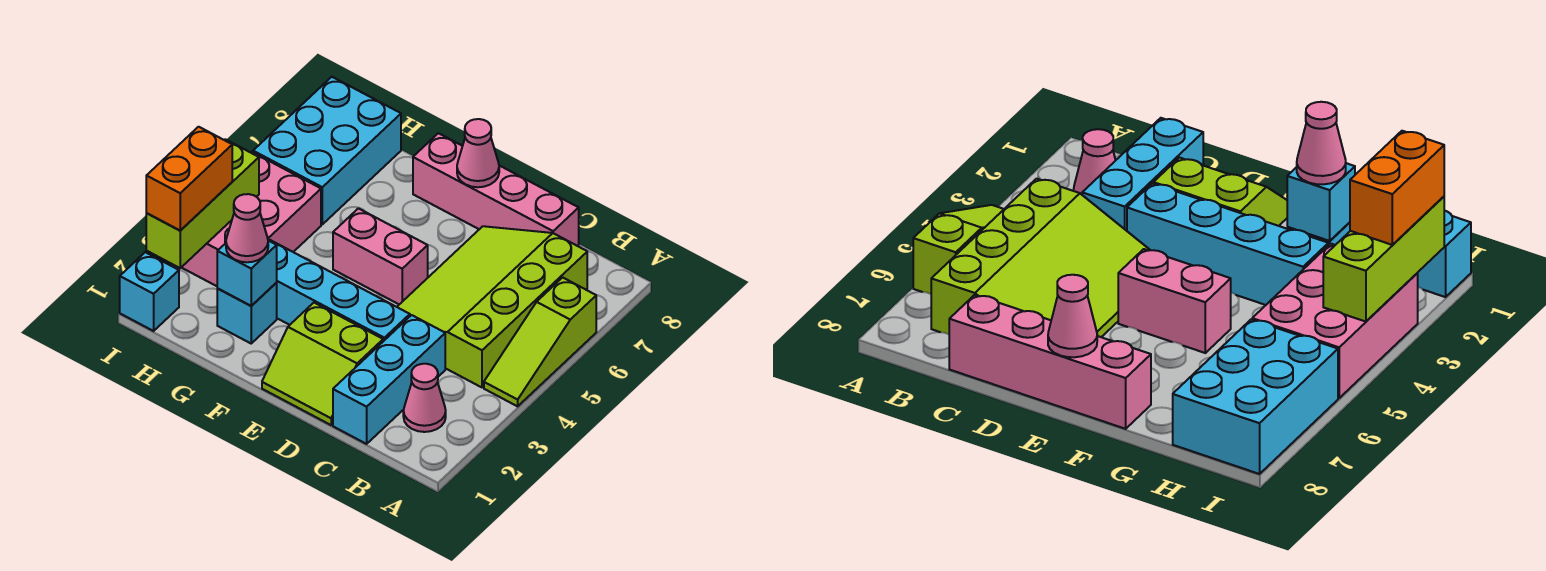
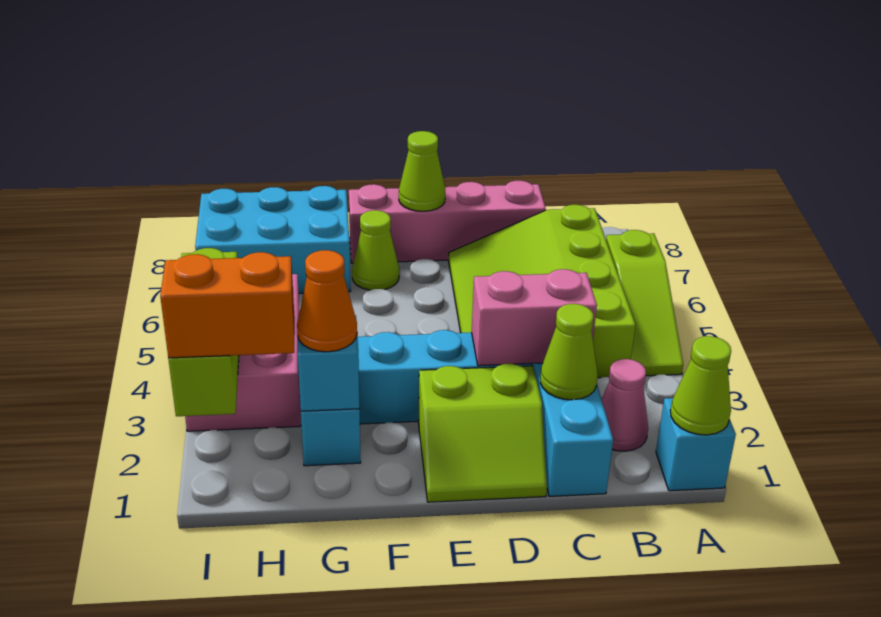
none -> lime 1x1 cone [670,336,731,435]
none -> lime 1x1 cone [540,304,598,400]
pink 1x2 brick [333,208,428,304] -> pink 1x2 brick moved to [472,269,597,366]
pink 1x1 cone [457,119,499,187] -> lime 1x1 cone [399,131,445,211]
none -> lime 1x1 cone [352,210,399,290]
pink 1x1 cone [226,194,268,262] -> orange 1x1 cone [297,250,357,352]
cyan 2x3 brick [253,77,401,224] -> cyan 2x3 brick turned to [195,186,351,293]
cyan 1x1 brick [120,252,179,331] -> cyan 1x1 brick moved to [656,398,736,491]
orange 1x2 brick [146,127,232,231] -> orange 1x2 brick turned to [160,252,295,358]

